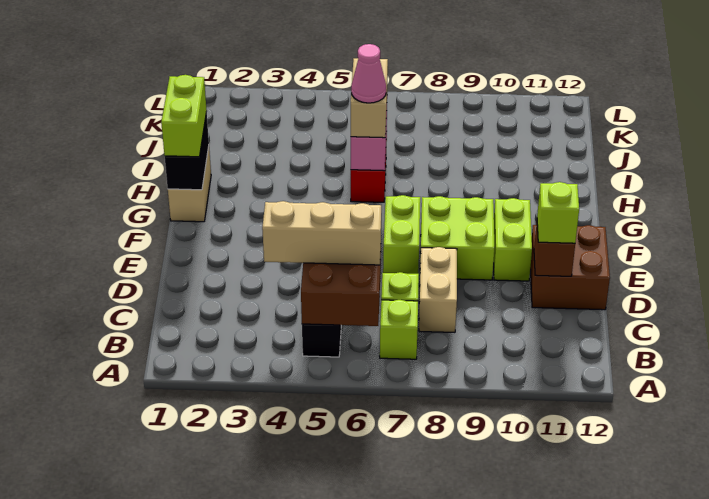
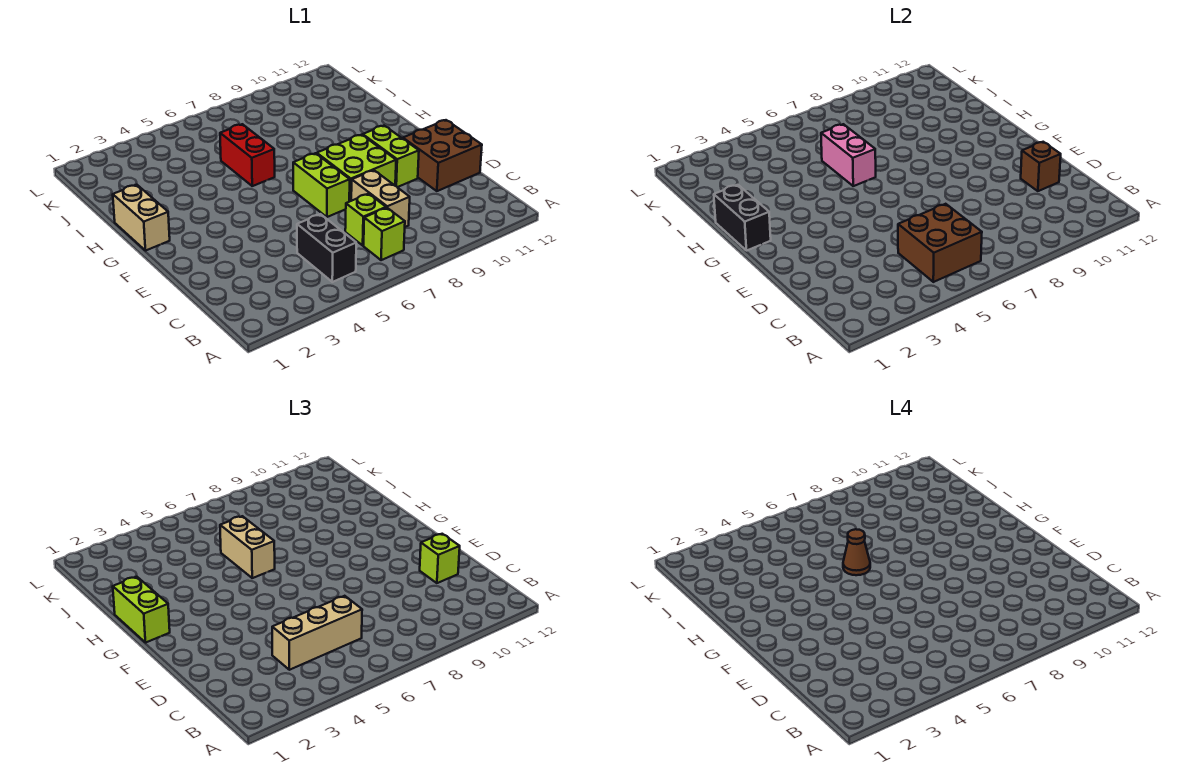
pink 1x1 cone [351,44,386,103] -> brown 1x1 cone [843,529,870,575]

